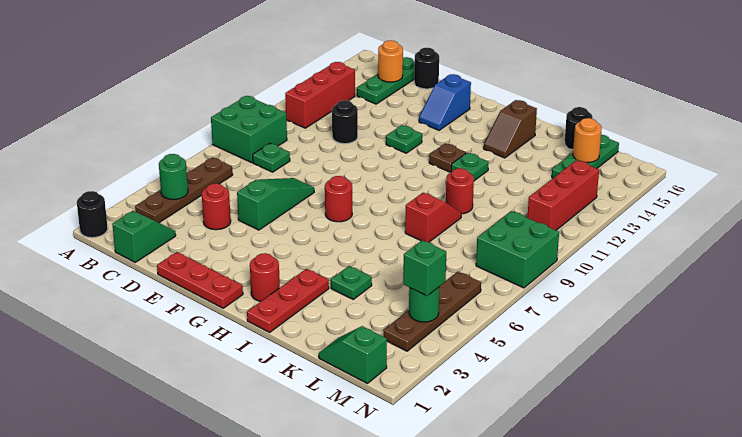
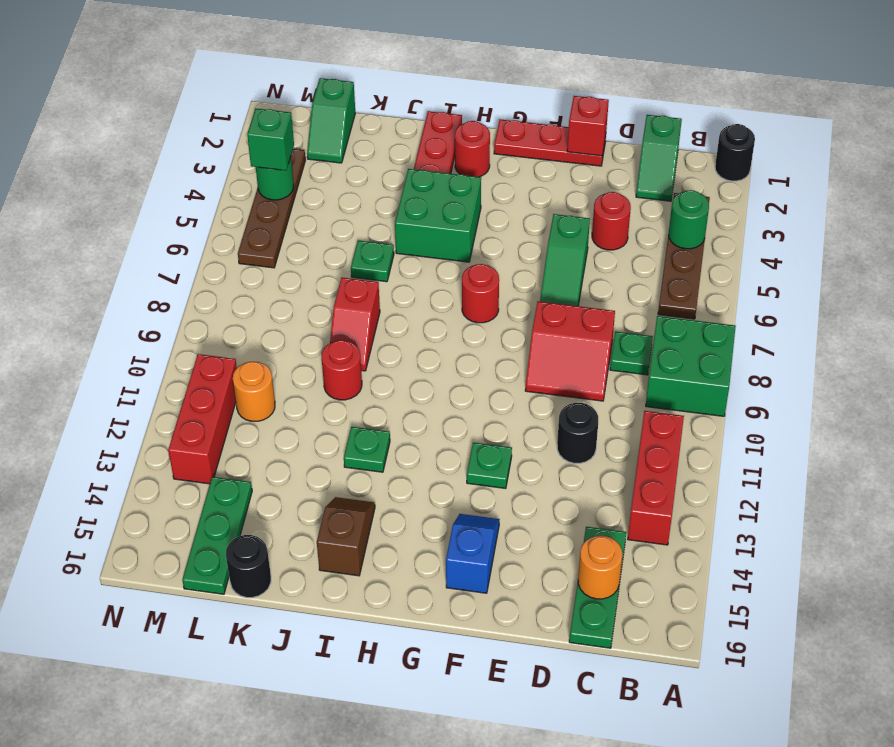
none -> red 2x2 slope [525,301,615,401]
black 1x1 round brick [414,48,439,89] -> none
none -> red 1x1 brick [567,96,609,156]
brown 1x1 plate [429,143,466,172] -> none
green 1x1 plate [331,266,372,299] -> green 1x1 plate moved to [351,241,394,282]
green 1x2 slope [319,326,387,383] -> green 1x2 slope turned to [307,78,355,163]
orange 1x1 round brick [573,118,602,163] -> orange 1x1 round brick moved to [233,362,275,421]
green 2x2 brick [476,211,559,288] -> green 2x2 brick moved to [395,169,481,262]

